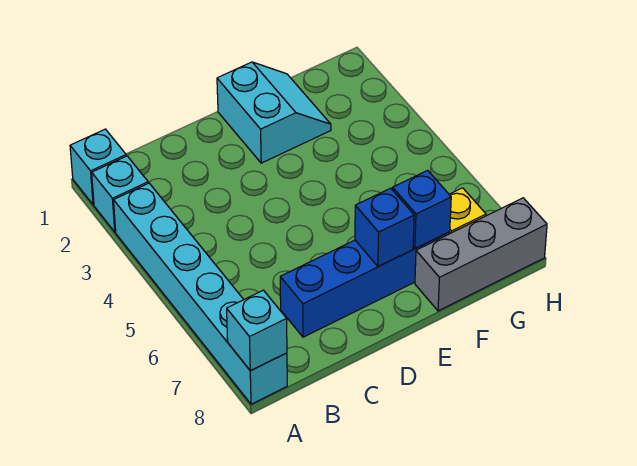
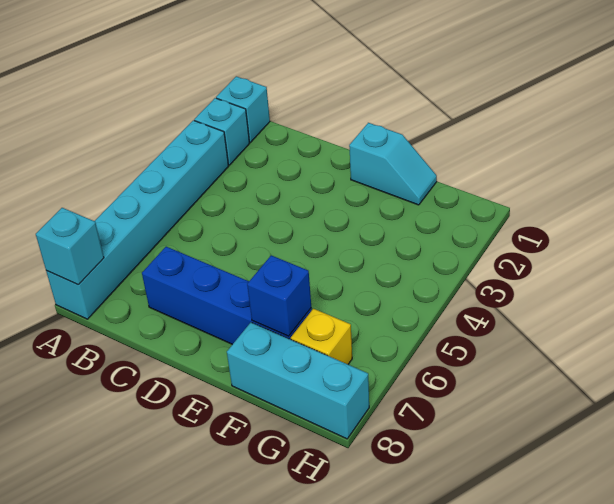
cyan 2x2 slope [217,62,331,163] -> cyan 1x2 slope [349,123,437,205]
blue 1x1 brick [355,188,414,267] -> none
grey 1x3 brick [415,198,547,311] -> cyan 1x3 brick [227,323,369,439]

